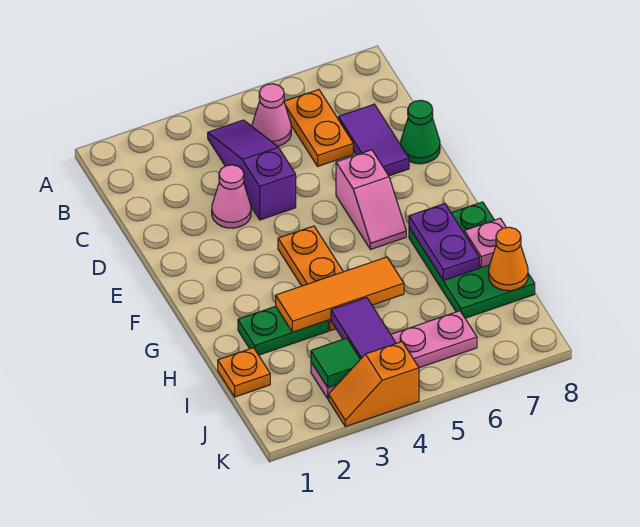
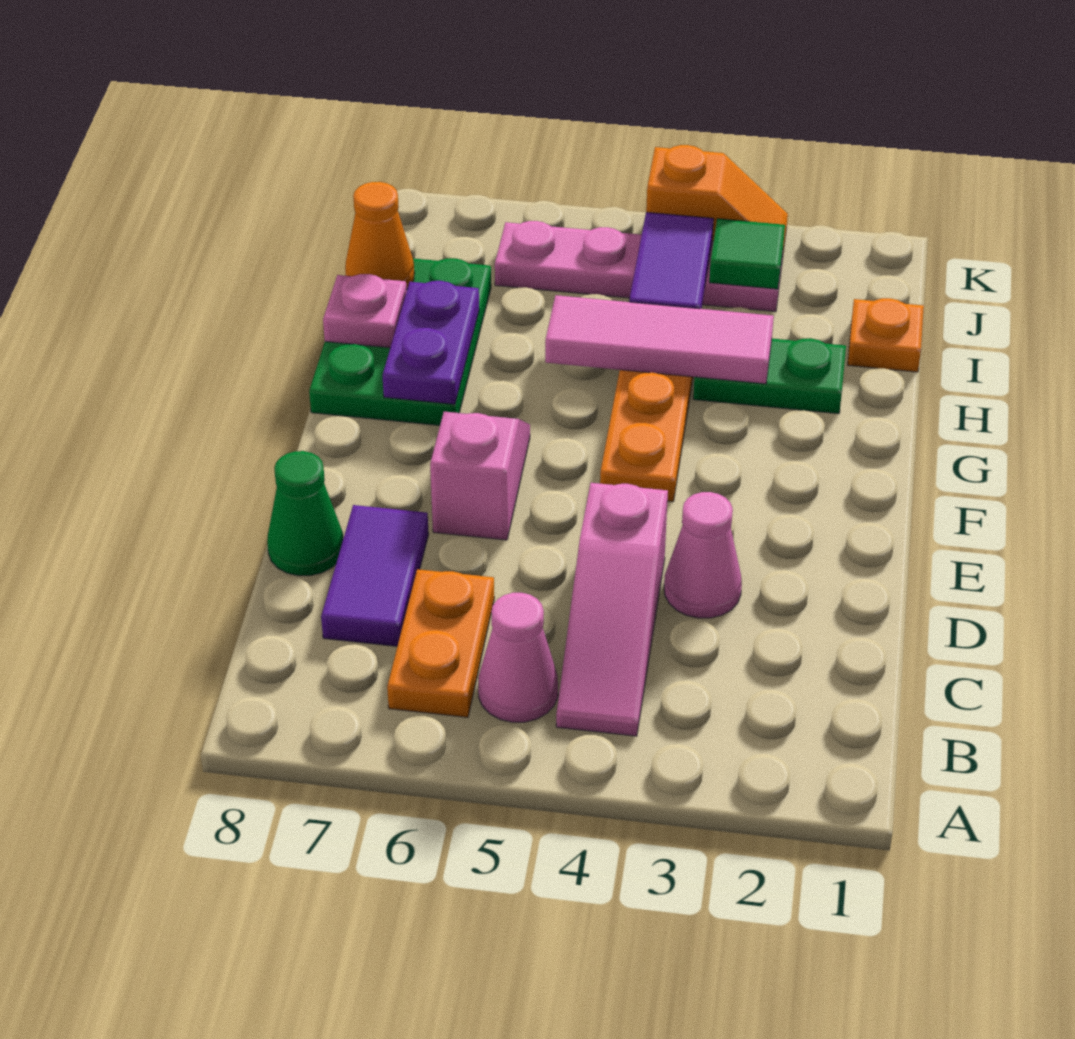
purple 1x3 slope [208,120,296,220] -> pink 1x3 slope [556,483,668,736]
orange 1x3 tile [276,257,404,332] -> pink 1x3 tile [545,295,774,384]

